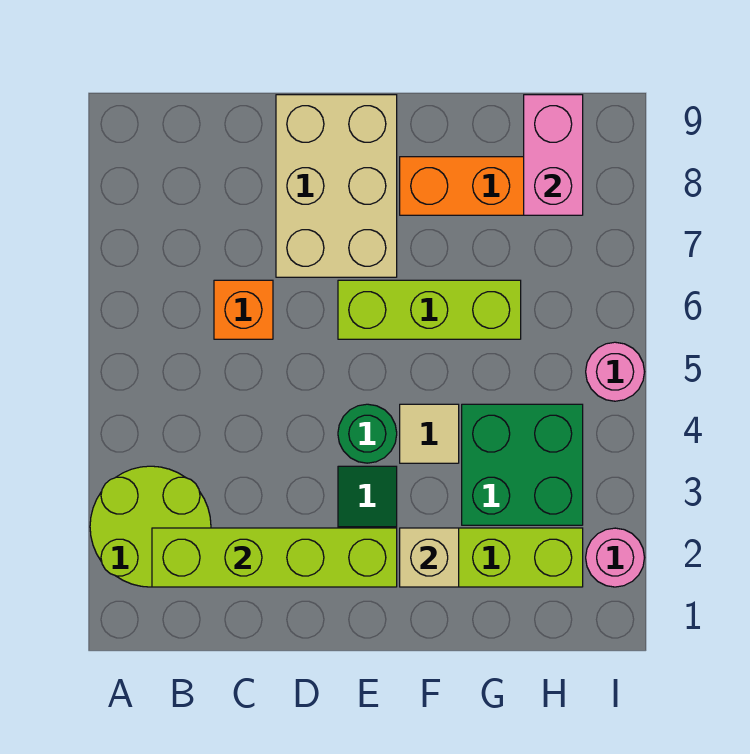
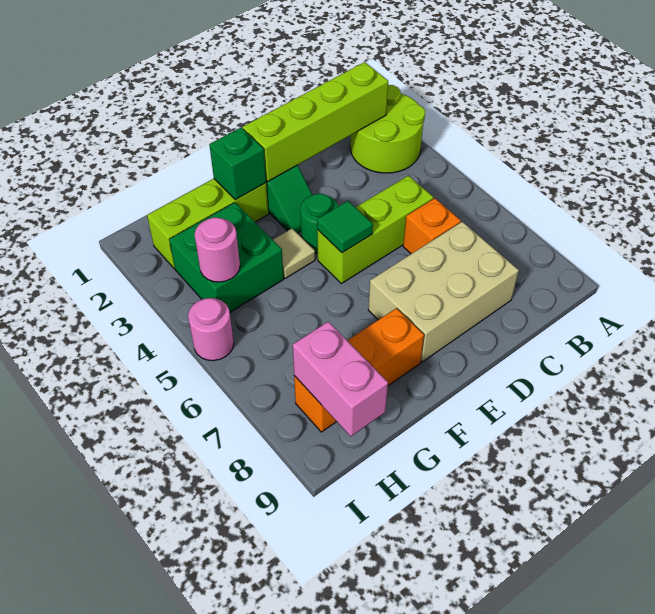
tan 2x3 brick [276,95,397,277] -> tan 2x3 brick turned to [368,222,519,362]
none -> green 1x1 tile [317,201,373,253]
lime 1x3 brick [338,280,521,339] -> lime 1x3 brick moved to [317,176,433,284]
tan 1x1 brick [400,528,459,587] -> green 1x1 brick [209,128,266,200]
pink 1x1 round brick [586,528,645,587] -> pink 1x1 round brick moved to [195,217,240,282]

